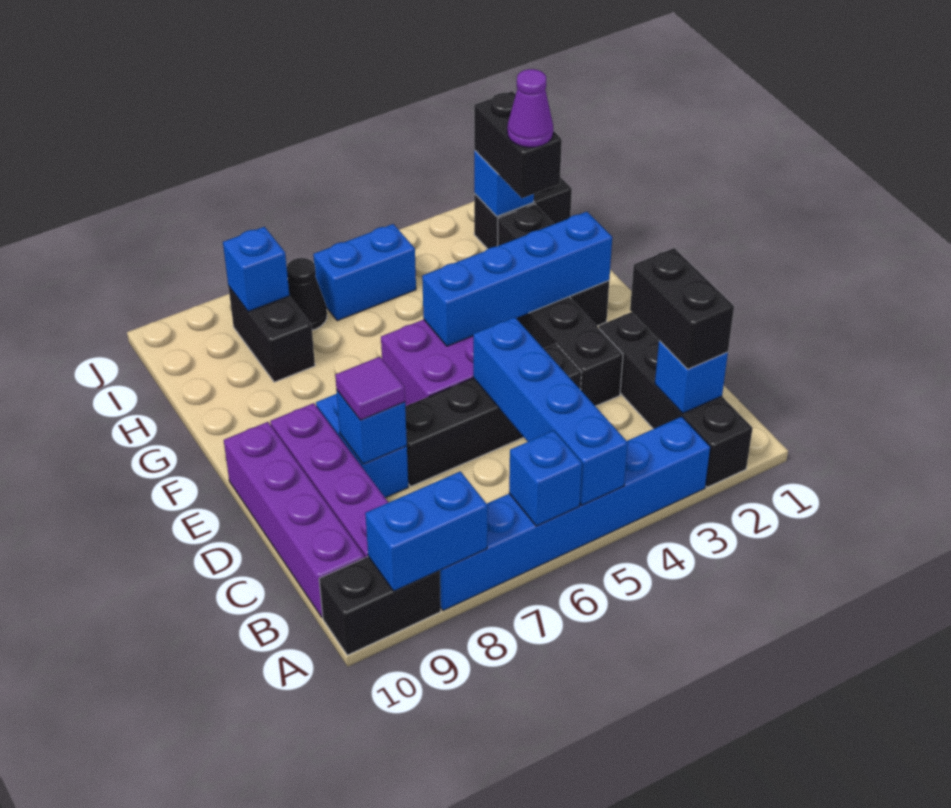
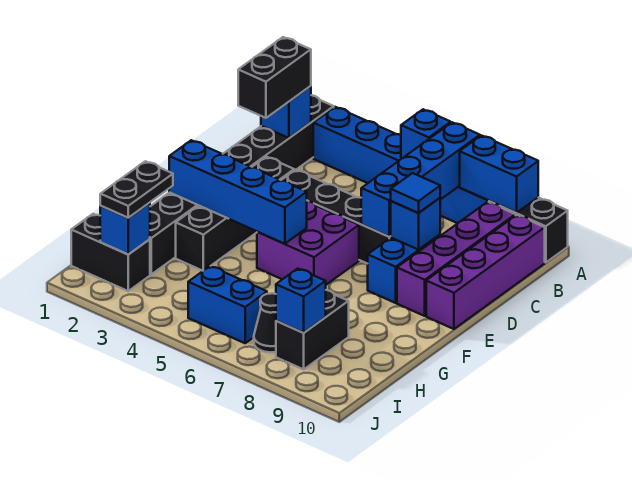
blue 1x4 brick [473,317,628,505] -> blue 1x4 brick moved to [361,122,480,237]
purple 1x1 tile [335,357,405,420] -> blue 1x1 tile [391,173,440,213]
black 1x2 brick [474,91,562,198] -> black 1x2 plate [100,161,173,218]
purple 1x1 cone [507,69,553,147] -> none

